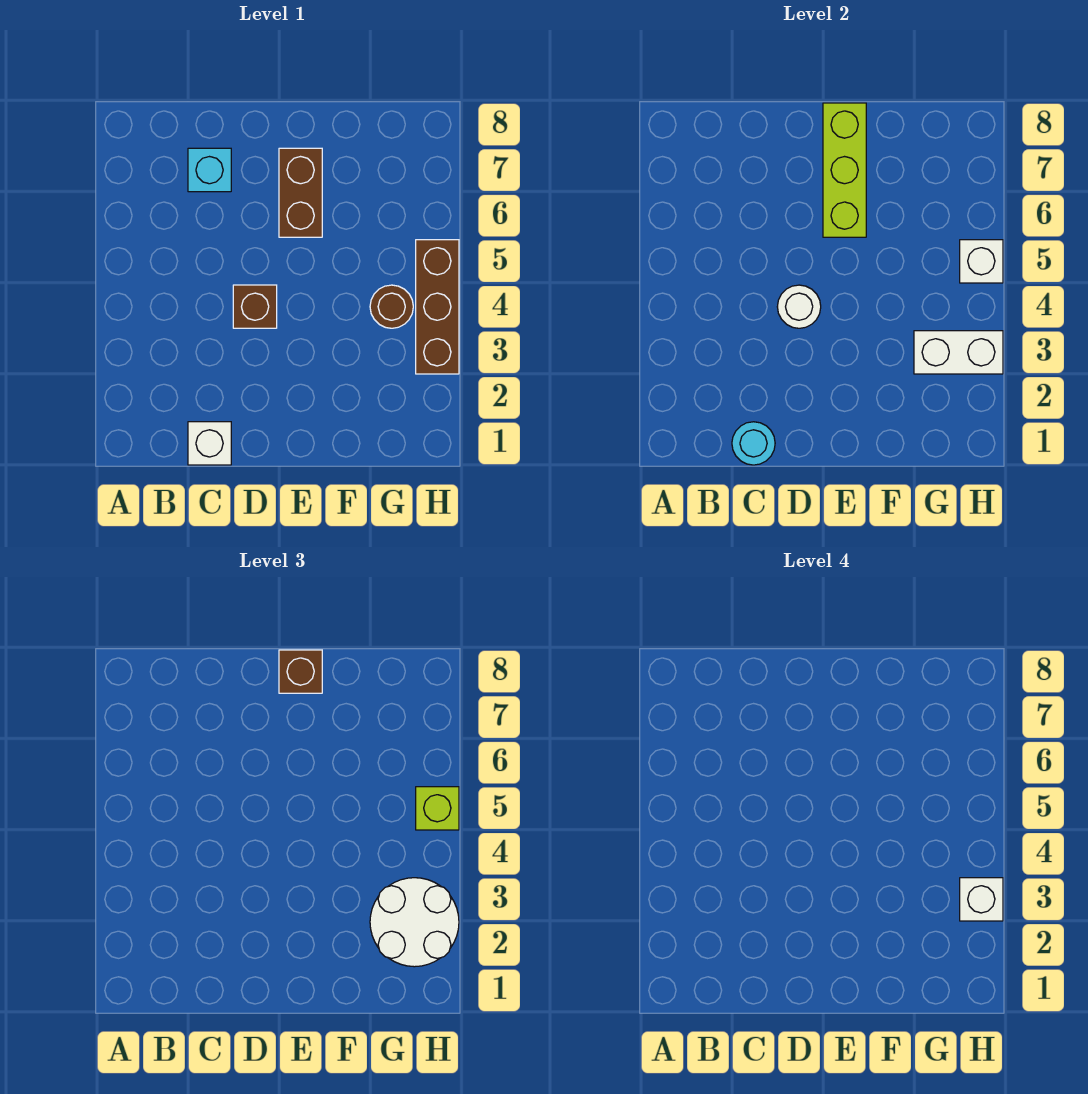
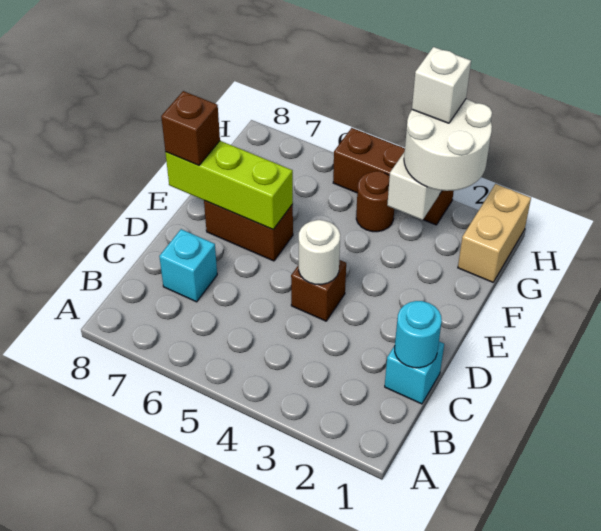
white 1x1 brick [188,422,231,465] -> cyan 1x1 brick [385,342,444,404]
none -> tan 1x2 brick [458,184,531,282]
white 1x1 brick [960,240,1003,283] -> none
lime 1x1 brick [416,787,459,830] -> none

